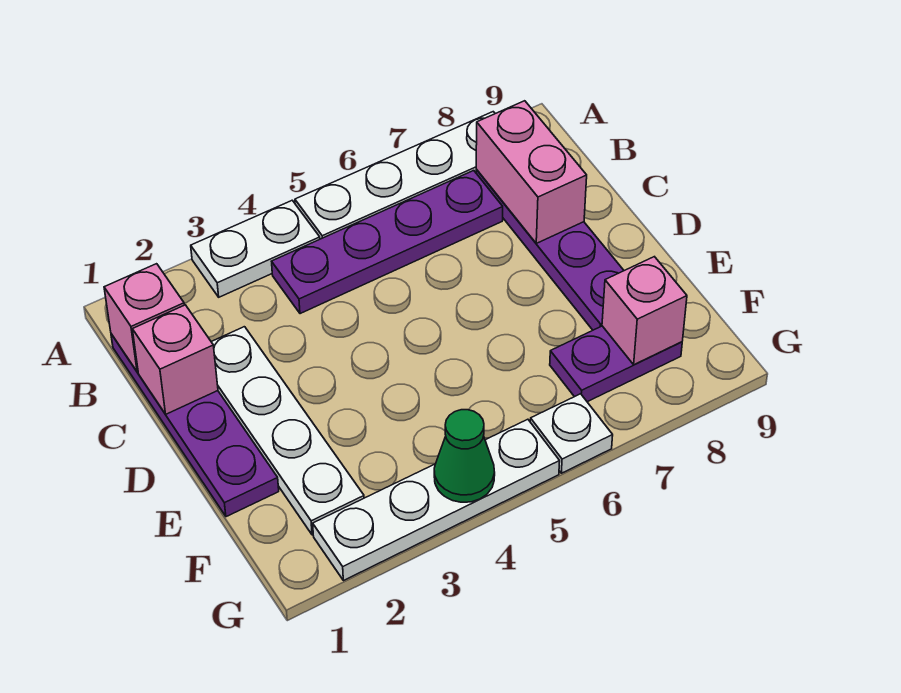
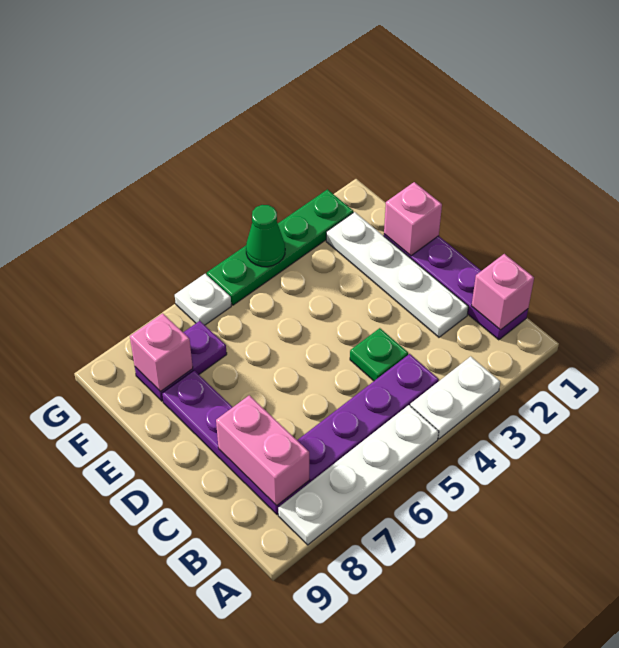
pink 1x1 brick [132,305,218,414] -> pink 1x1 brick moved to [384,182,442,256]
none -> green 1x1 plate [350,328,408,381]
white 1x4 plate [313,419,560,581] -> green 1x4 plate [207,189,353,305]

